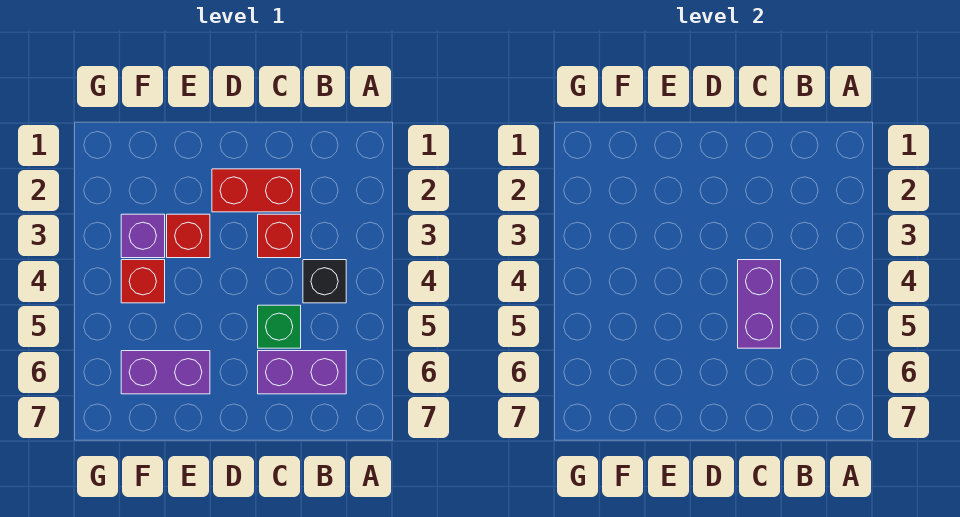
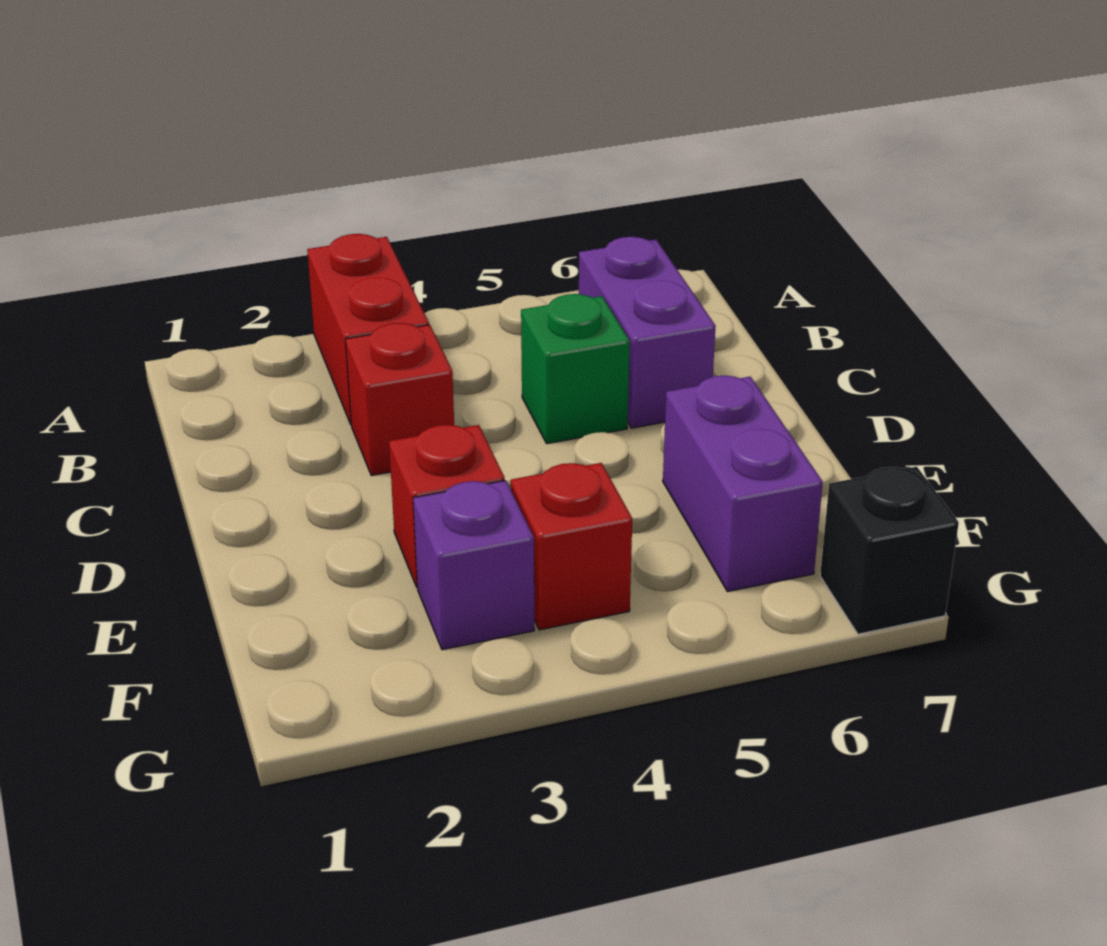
black 1x1 brick [303,260,346,303] -> black 1x1 brick moved to [820,467,959,634]
red 1x2 brick [212,169,301,212] -> red 1x2 brick moved to [307,234,429,424]
purple 1x2 brick [738,260,781,348] -> none

